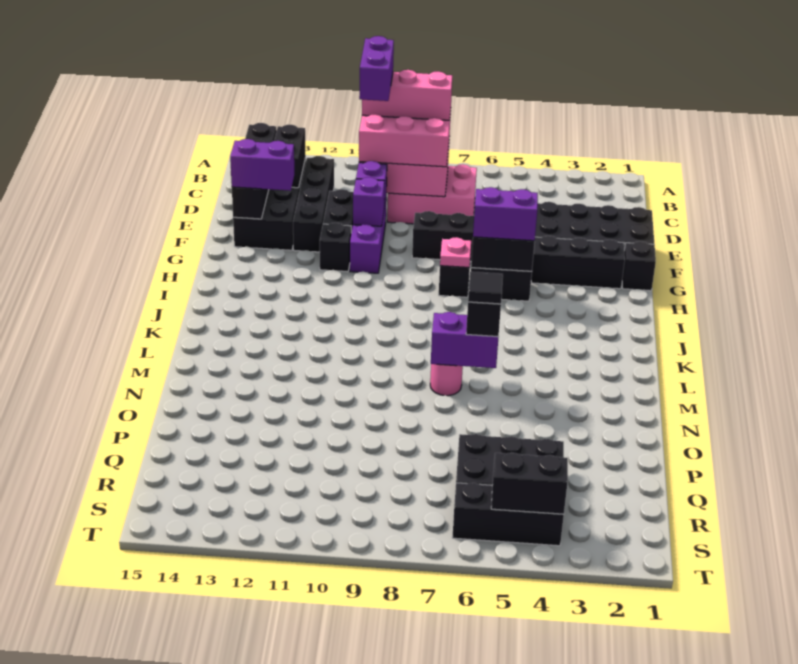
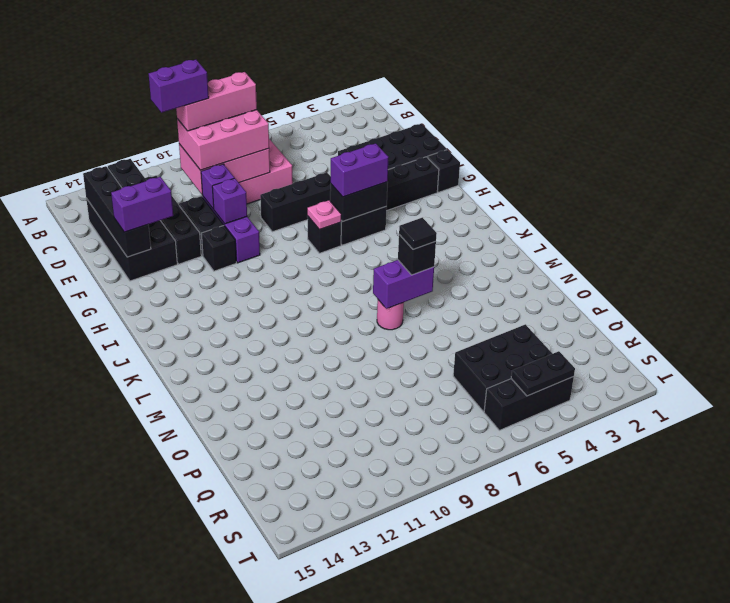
purple 1x2 brick [359,36,394,101] -> purple 1x2 brick turned to [149,60,209,113]
black 1x2 brick [491,453,568,514] -> black 1x2 plate [511,351,575,396]

